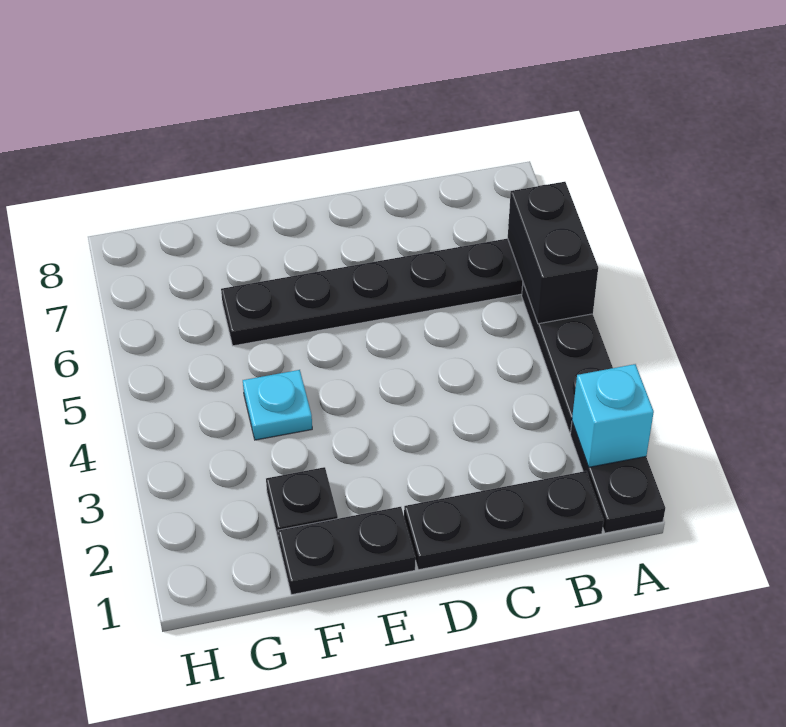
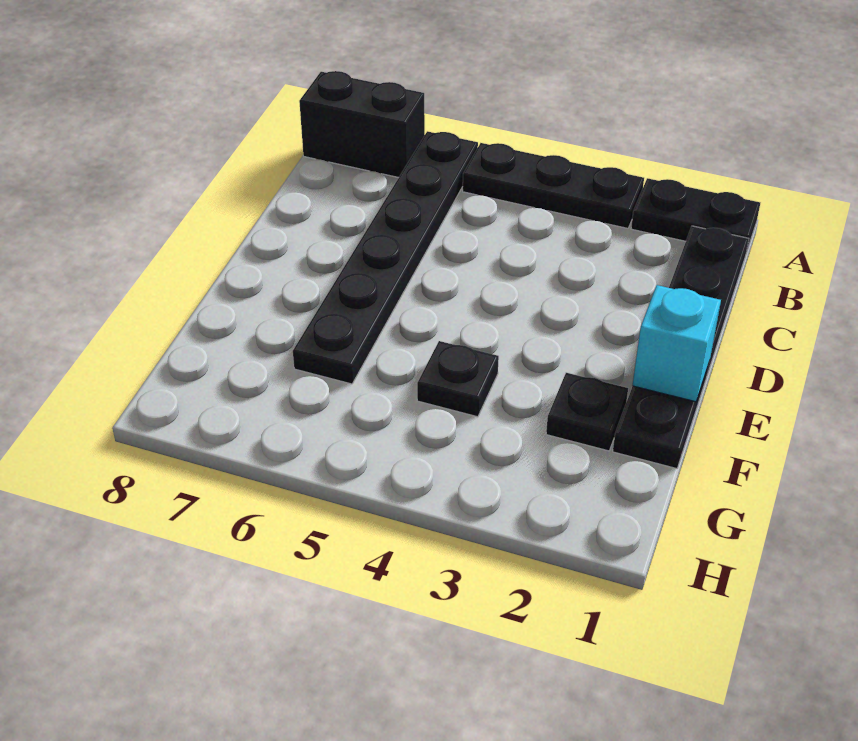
cyan 1x1 brick [572,364,654,467] -> cyan 1x1 brick moved to [633,285,721,402]
black 1x2 brick [508,182,598,324] -> black 1x2 brick moved to [299,71,425,178]
cyan 1x1 plate [243,370,312,440] -> black 1x1 plate [417,341,499,417]

